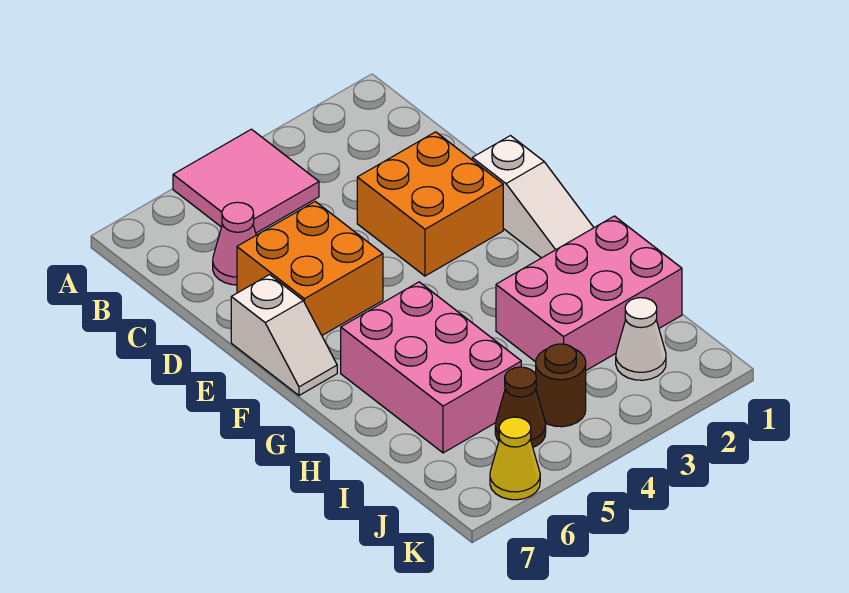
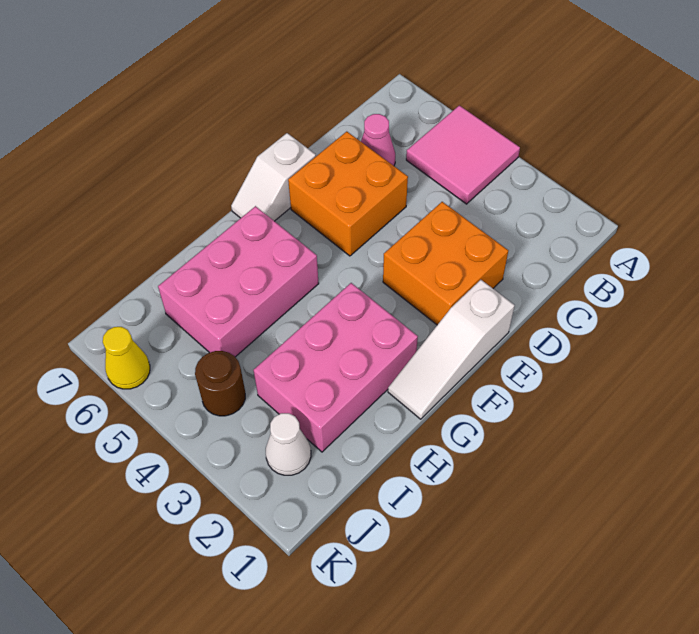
pink 2x3 brick [496,216,682,370] -> pink 2x3 brick turned to [253,283,418,452]
brown 1x1 cone [495,367,546,447] -> none

